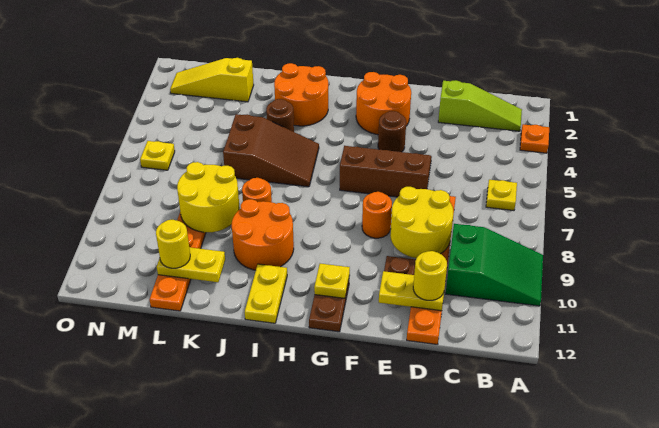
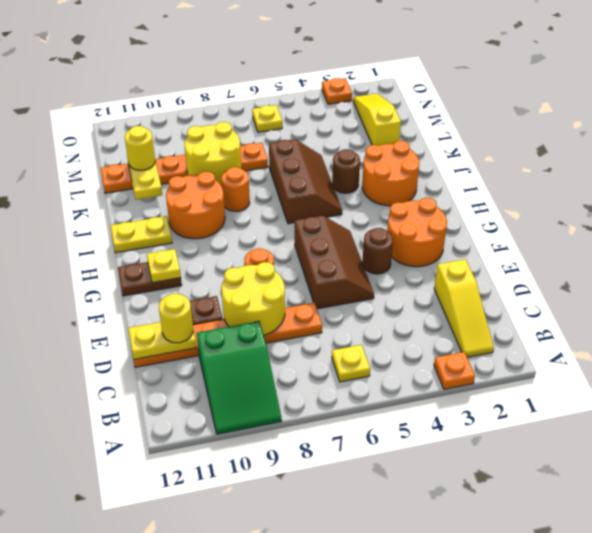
lime 1x3 slope [438,80,522,131] -> yellow 1x3 slope [434,259,494,357]
yellow 1x2 plate [379,271,444,311] -> yellow 1x2 plate turned to [128,322,197,359]
brown 2x3 slope [223,114,319,187] -> brown 2x3 slope turned to [269,139,342,224]
none -> orange 1x1 plate [322,78,352,104]

